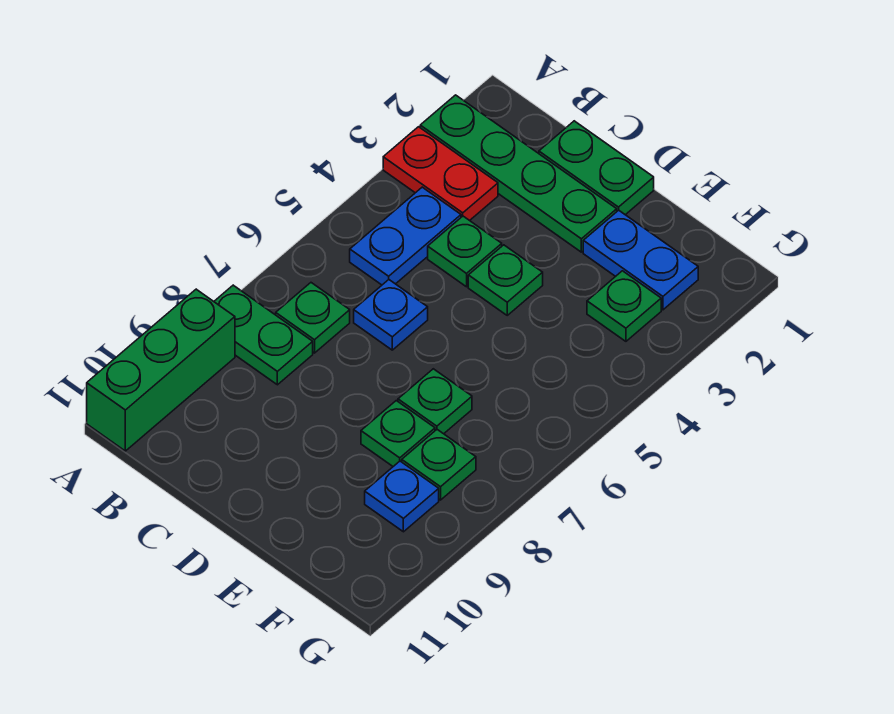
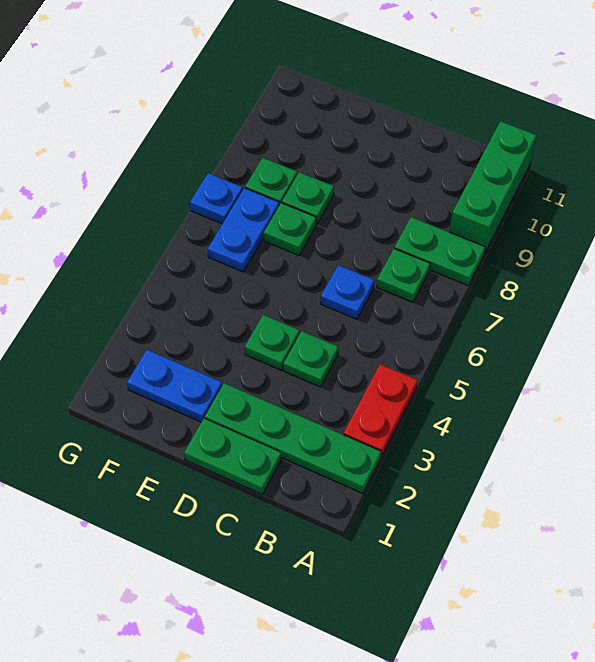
red 1x2 plate [383,127,498,221] -> red 1x2 plate turned to [344,364,418,457]
blue 1x2 plate [350,187,461,285] -> blue 1x2 plate moved to [208,188,279,272]
green 1x1 plate [587,271,661,341] -> none
blue 1x1 plate [365,461,439,532] -> blue 1x1 plate moved to [190,173,243,224]

